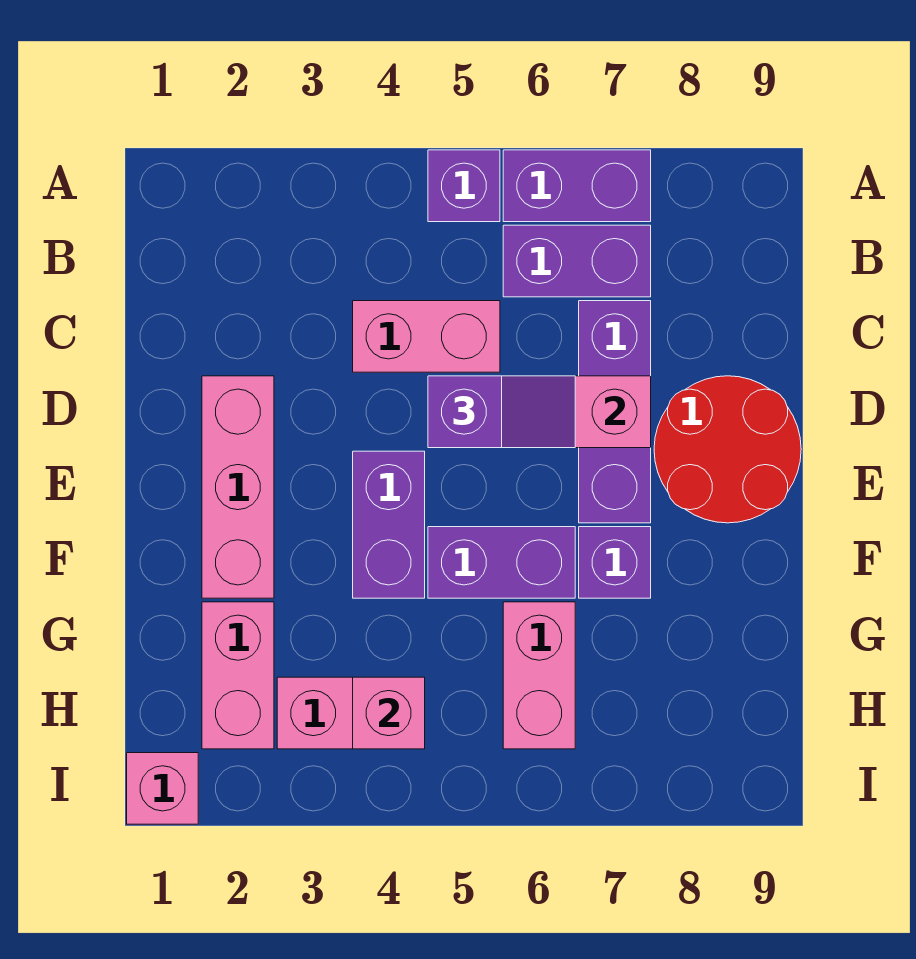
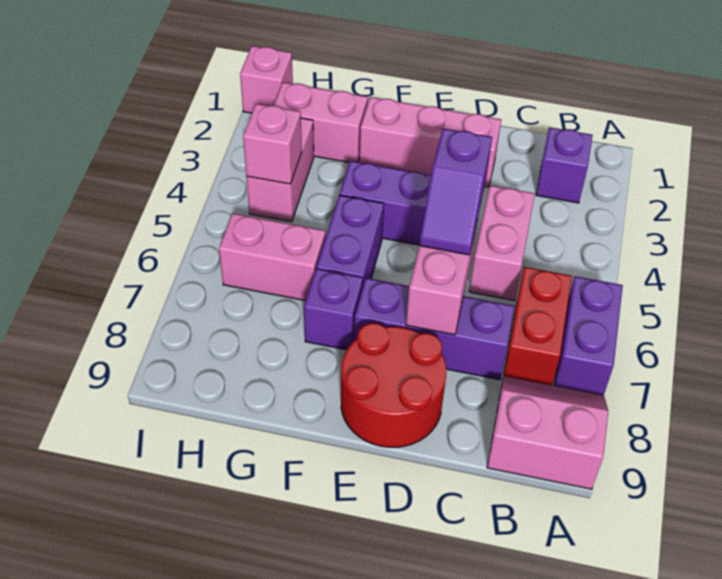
purple 1x1 brick [428,150,500,222] -> purple 1x1 brick moved to [536,127,593,203]
none -> pink 2x2 slope [487,376,608,489]
purple 1x2 brick [503,225,651,297] -> red 1x2 brick [504,267,572,385]

